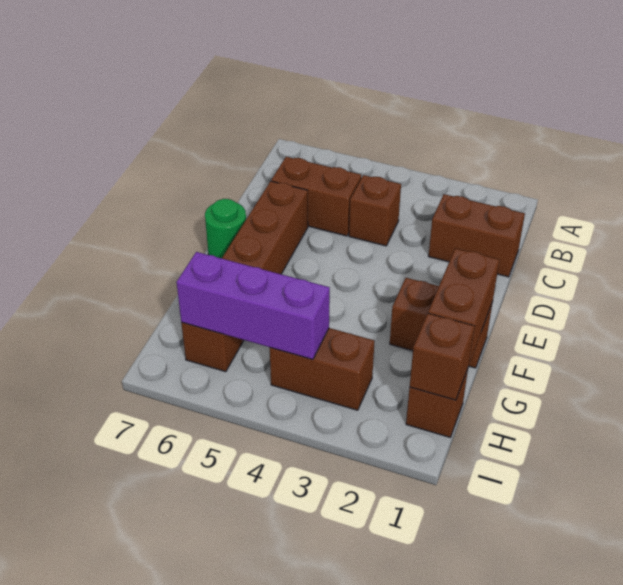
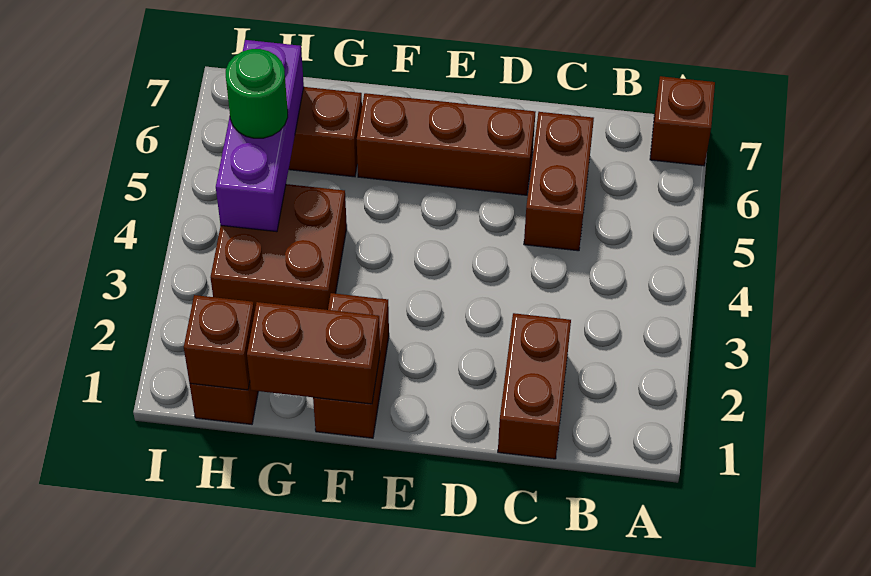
brown 1x1 brick [349,175,401,246] -> brown 1x1 brick moved to [650,76,715,166]
green 1x1 round brick [205,199,246,258] -> green 1x1 round brick moved to [226,49,288,138]
brown 1x2 brick [270,328,375,410] -> brown 2x2 brick [211,184,347,310]

